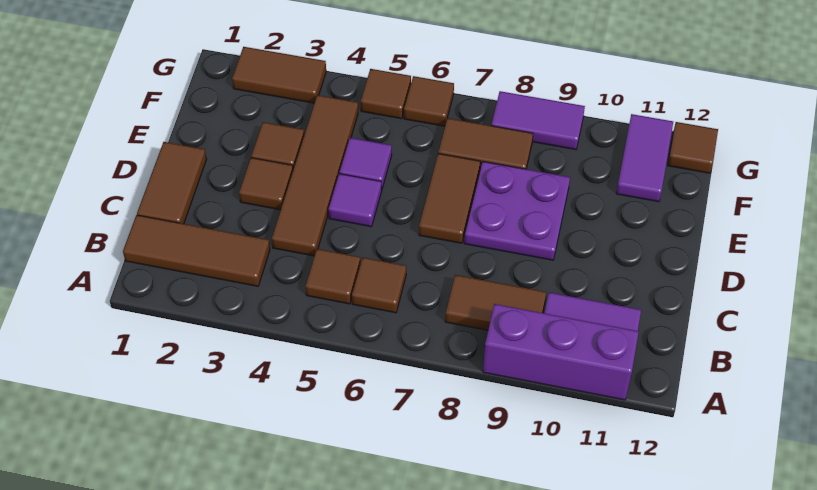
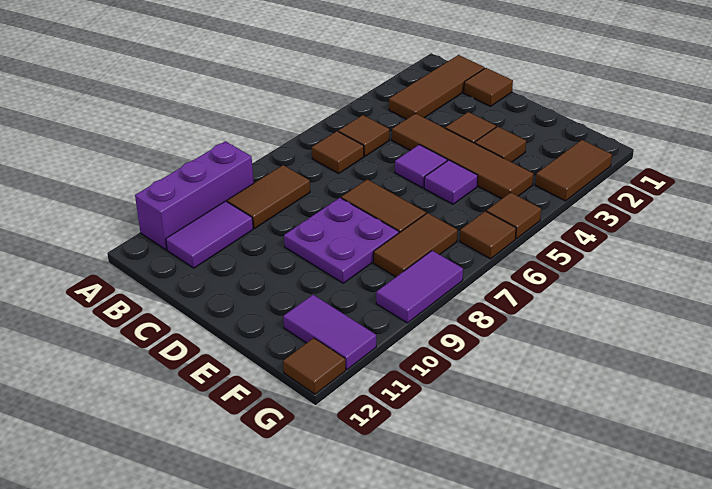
brown 1x2 tile [137,142,207,224] -> brown 1x1 tile [464,68,513,106]

